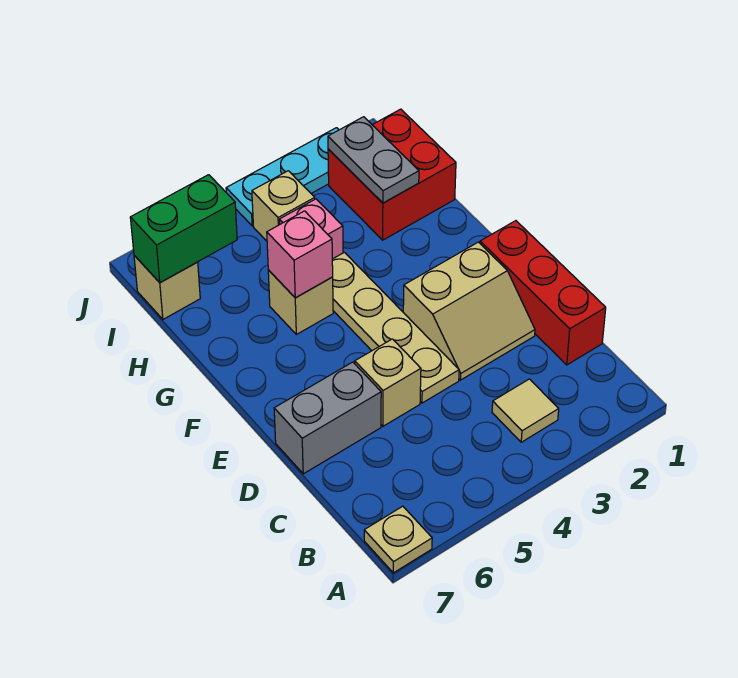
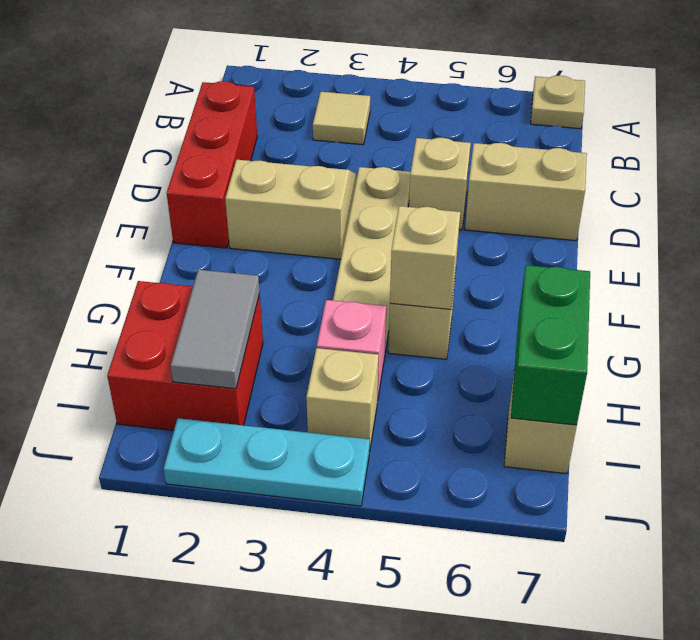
grey 1x2 brick [274,362,381,474] -> tan 1x2 brick [465,143,587,241]
pink 1x1 brick [267,211,333,298] -> tan 1x1 brick [390,206,460,309]
grey 1x2 plate [328,117,419,203] -> grey 1x2 tile [171,270,260,389]
green 1x2 brick [130,175,237,283] -> green 1x2 brick turned to [511,265,590,425]

